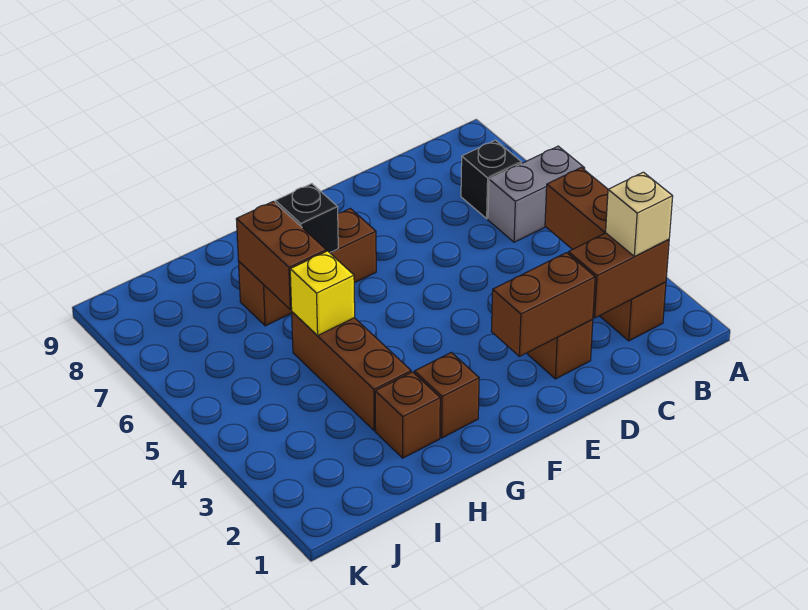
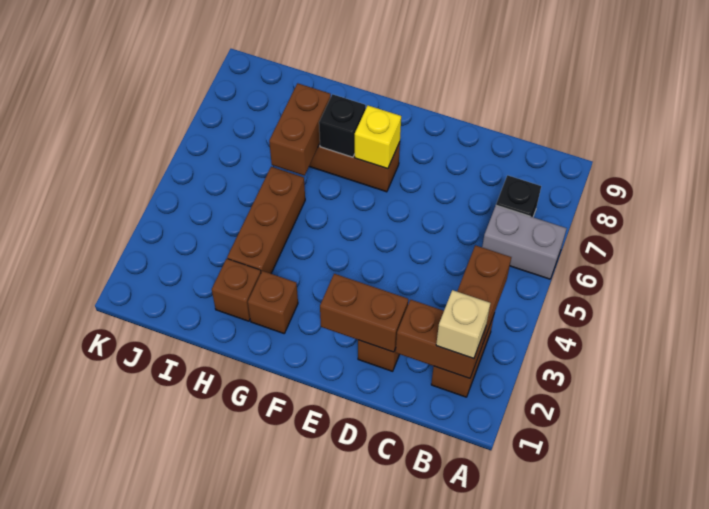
yellow 1x1 brick [290,251,355,336] -> yellow 1x1 brick moved to [355,106,401,169]

